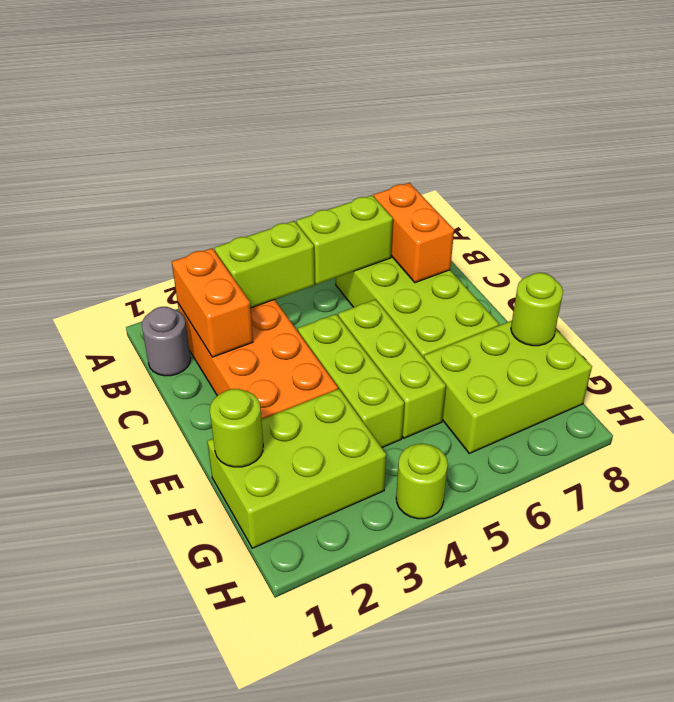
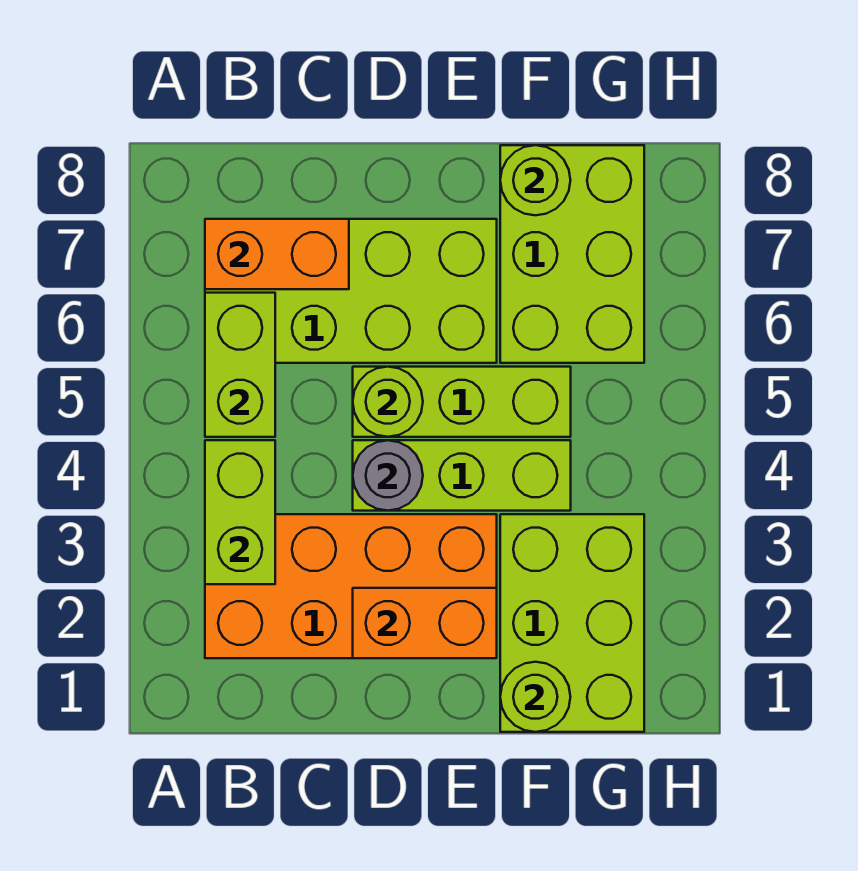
grey 1x1 round brick [142,307,190,376] -> grey 1x1 round brick moved to [353,440,423,511]
orange 1x2 brick [172,248,253,357] -> orange 1x2 brick moved to [353,588,497,658]
lime 1x1 round brick [396,444,448,519] -> lime 1x1 round brick moved to [353,367,423,437]

